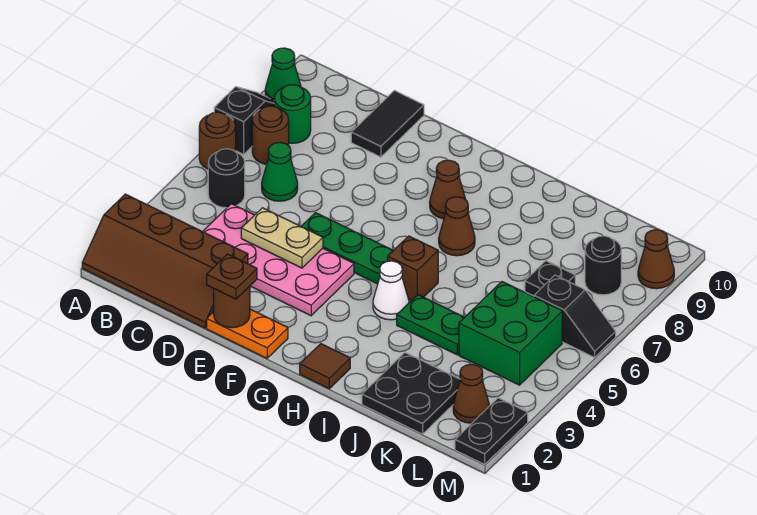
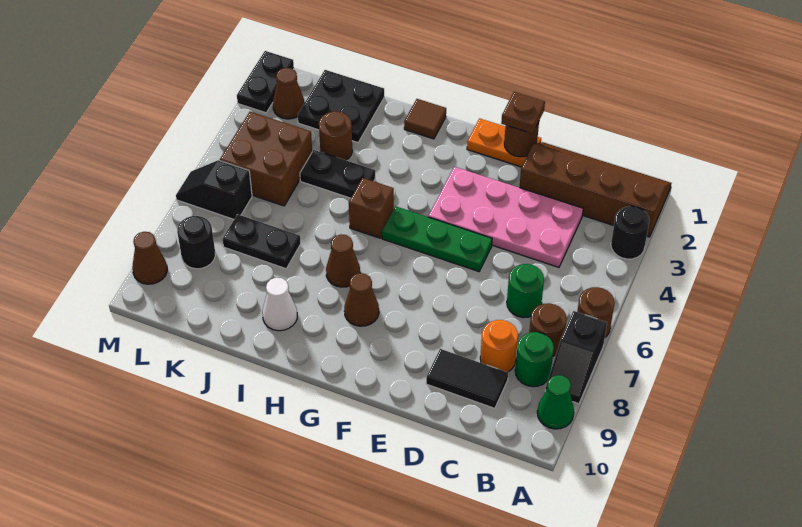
black 1x1 round brick [208,149,245,208] -> black 1x1 round brick moved to [611,206,649,259]
green 1x1 cone [262,142,298,201] -> green 1x1 round brick [507,264,544,318]
none -> orange 1x1 round brick [480,320,518,372]
tan 1x2 plate [241,208,323,268] -> none
black 1x2 tile [351,91,424,157] -> black 1x2 tile turned to [426,349,508,408]
white 1x1 cone [373,261,409,320] -> white 1x1 cone moved to [262,278,297,331]
green 1x2 plate [397,295,465,355] -> black 1x2 plate [300,150,375,198]
none -> brown 1x1 round brick [319,111,352,160]
green 2x2 brick [459,282,562,385] -> brown 2x2 brick [220,112,312,206]
black 1x1 plate [525,261,575,296] -> black 1x2 plate [223,214,301,269]

